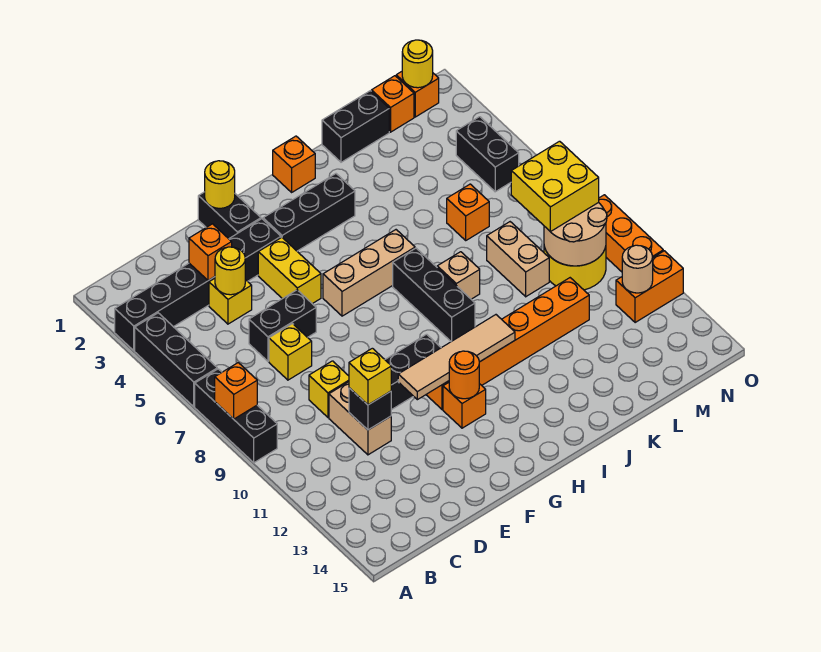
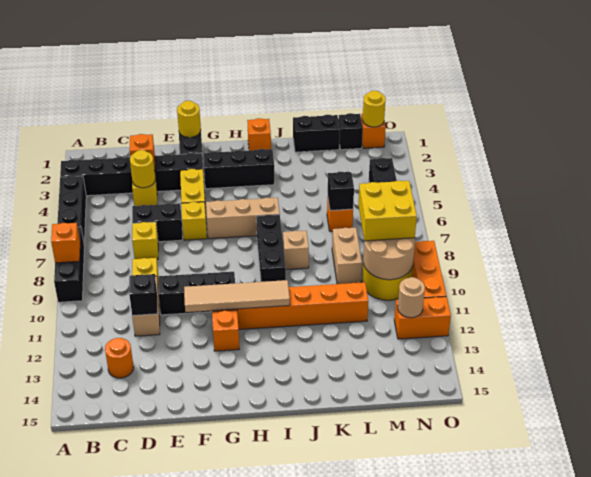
yellow 1x1 brick [349,348,391,405] -> yellow 1x1 brick moved to [181,202,207,240]
orange 1x1 round brick [449,351,479,399] -> orange 1x1 round brick moved to [105,338,134,378]
none -> black 1x1 brick [328,172,354,211]
orange 1x1 brick [371,76,414,132] -> black 1x1 brick [338,113,363,150]

